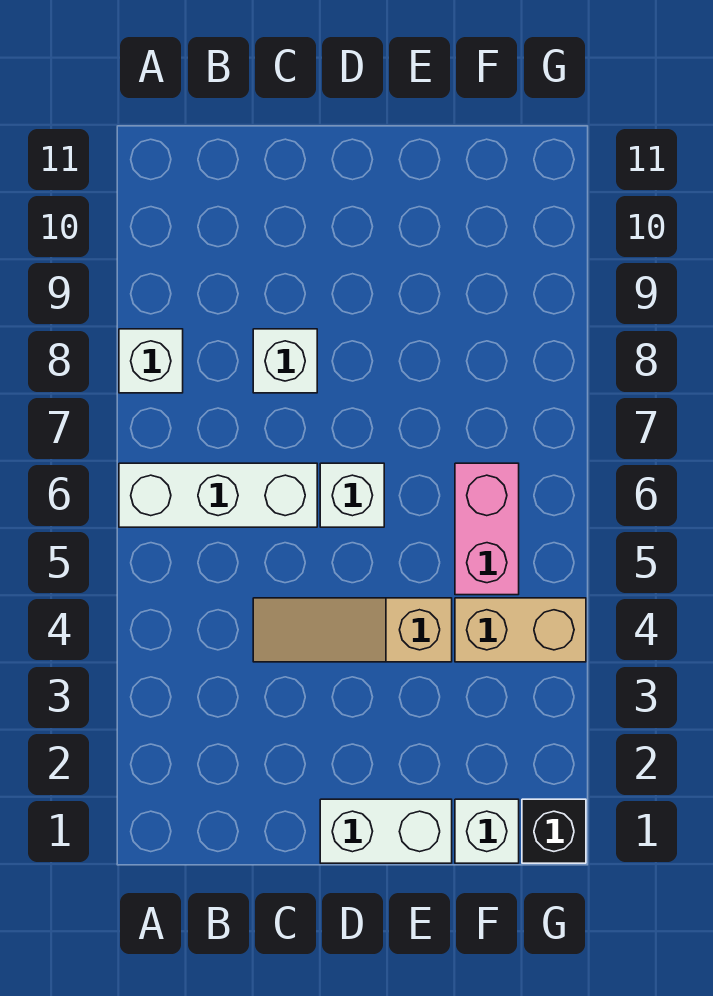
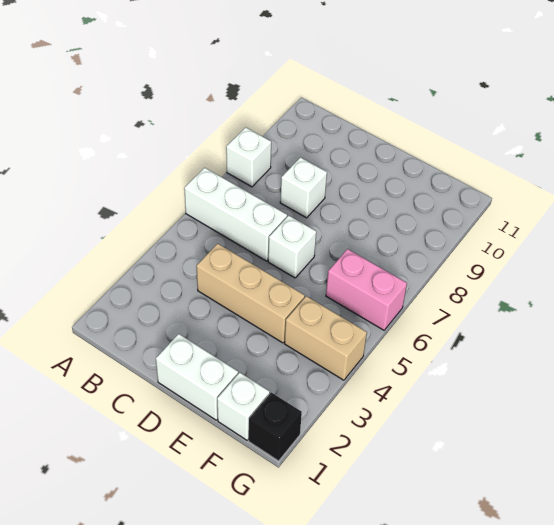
tan 1x3 slope [253,598,452,662] -> tan 1x3 brick [197,244,305,343]
pink 1x2 brick [455,463,519,595] -> pink 1x2 brick turned to [326,249,407,330]

